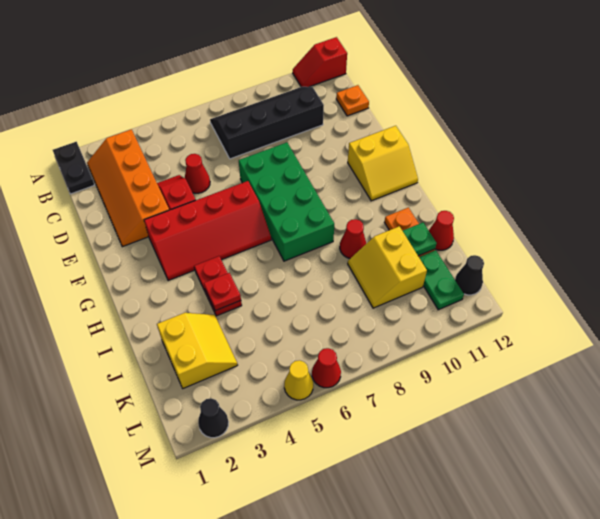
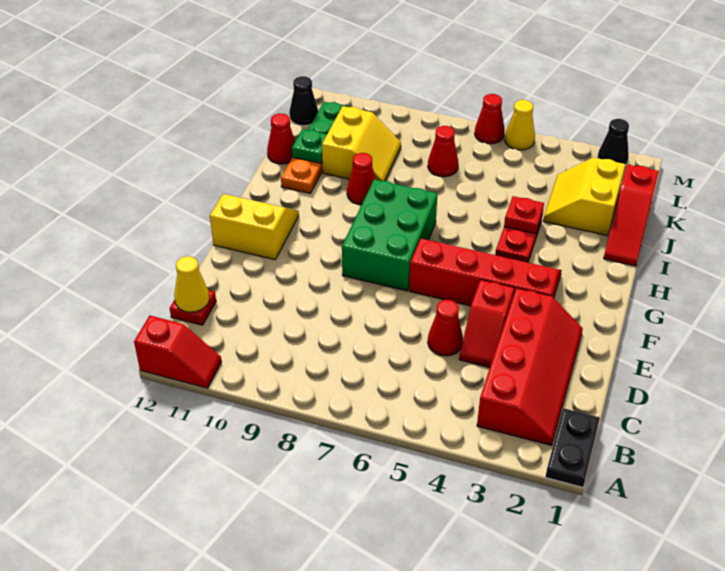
orange 2x4 slope [87,129,169,247] -> red 2x4 slope [477,288,583,446]
black 2x4 slope [210,87,324,159] -> none
orange 1x1 plate [336,85,369,116] -> red 1x1 plate [170,290,216,325]
none -> yellow 1x1 cone [174,256,209,312]
green 2x4 brick [238,142,334,261] -> green 2x3 brick [342,180,437,291]
none -> red 1x3 slope [604,164,659,266]
none -> red 1x1 cone [428,126,458,177]

